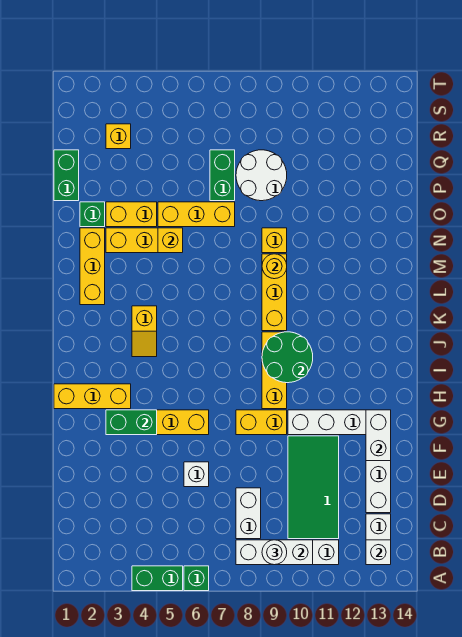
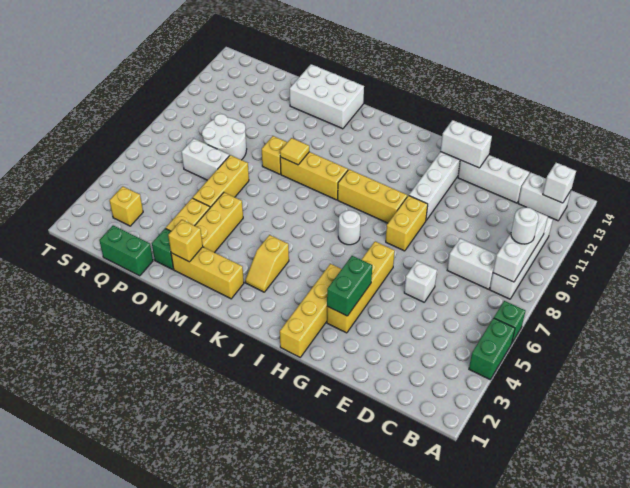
green 2x4 tile [288,436,339,539] -> none
yellow 1x3 brick [54,384,131,409] -> yellow 1x4 brick [280,264,341,357]
none -> white 1x1 round brick [338,210,361,245]
green 2x2 round brick [262,332,313,383] -> none
yellow 1x2 slope [132,306,157,357] -> yellow 1x2 slope turned to [245,235,289,292]
yellow 1x1 round brick [262,254,287,279] -> yellow 1x1 tile [280,138,309,165]
none -> white 2x3 brick [290,64,364,129]
yellow 1x1 brick [158,228,183,253] -> yellow 1x1 brick moved to [168,220,203,262]
green 1x2 brick [210,150,235,201] -> white 1x2 brick [182,138,229,180]

